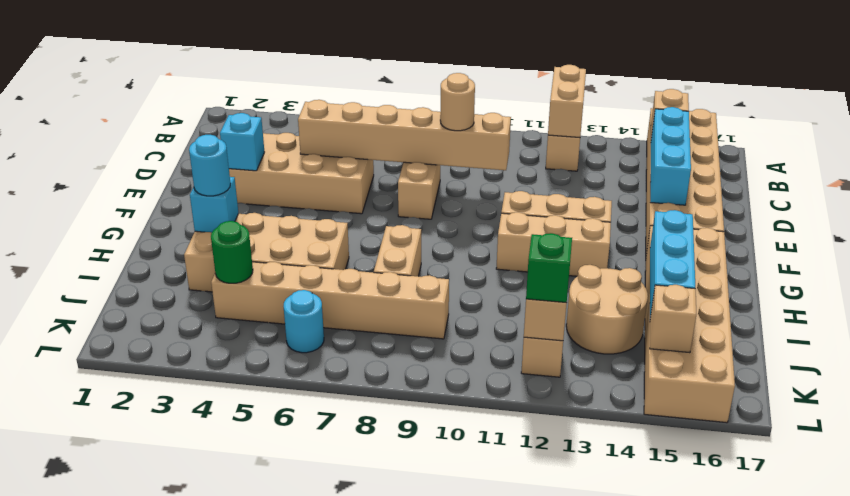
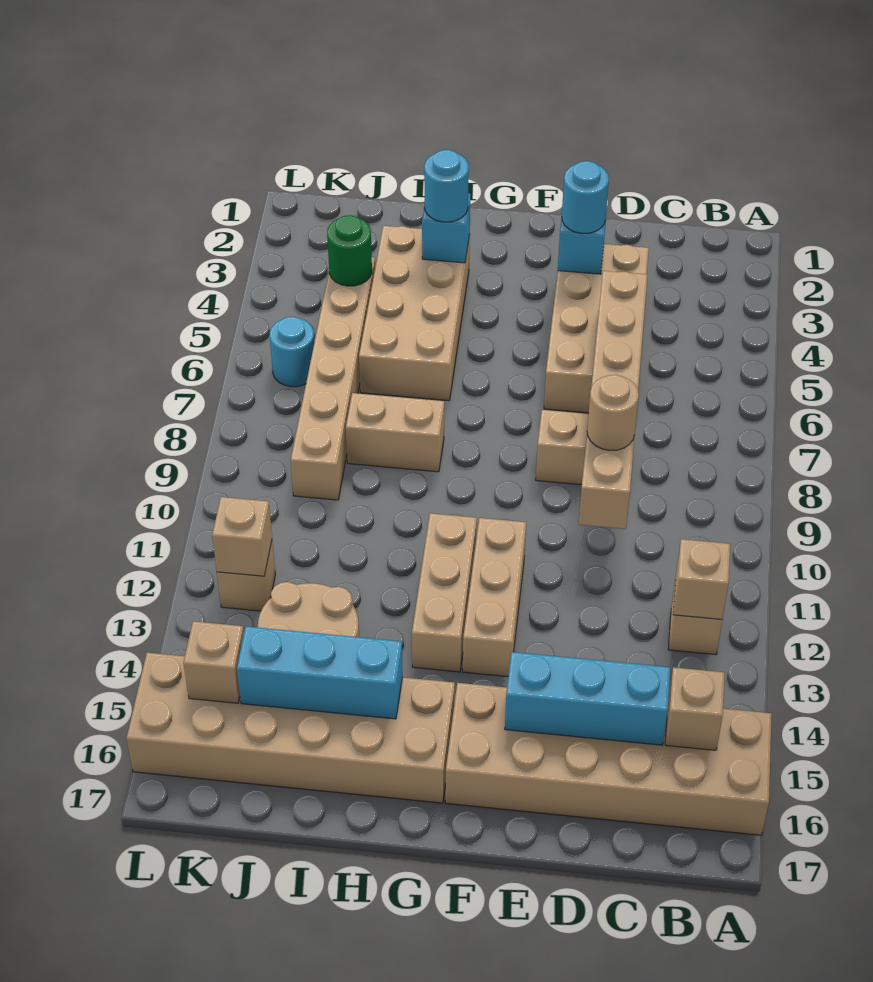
tan 1x2 brick [548,65,586,138] -> tan 1x1 brick [673,539,730,619]
none -> cyan 1x1 round brick [562,161,609,234]
green 1x1 brick [526,233,572,303] -> none

